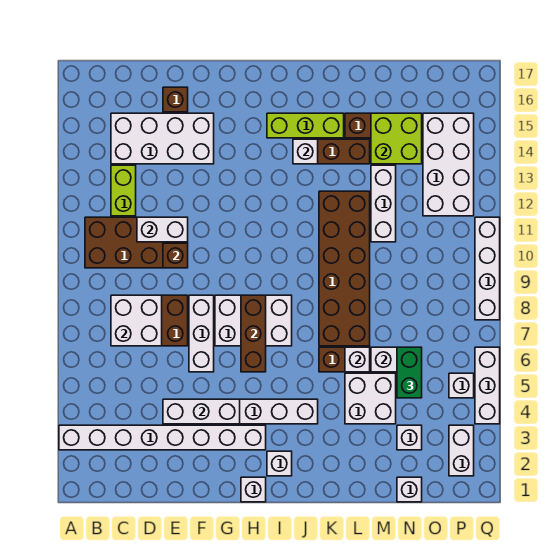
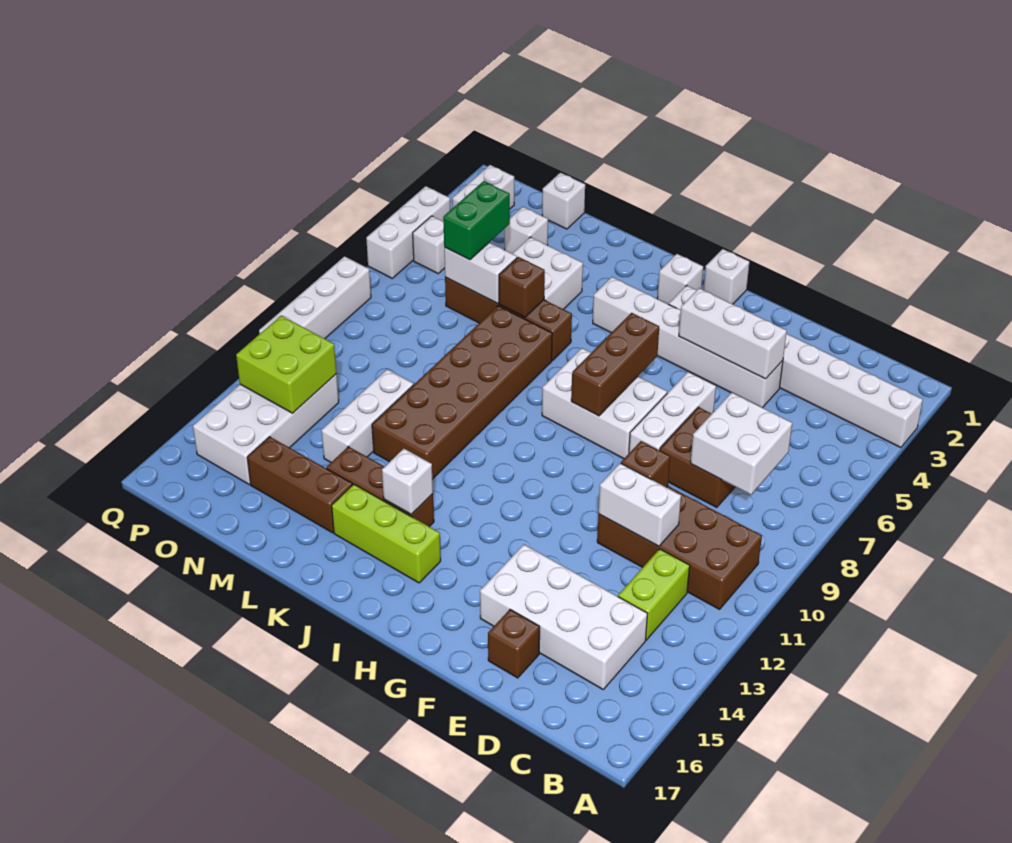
white 1x1 brick [345,347,370,372] -> brown 1x1 brick [499,257,545,317]
lime 2x2 brick [371,113,422,164] -> lime 2x2 brick moved to [236,316,337,413]

